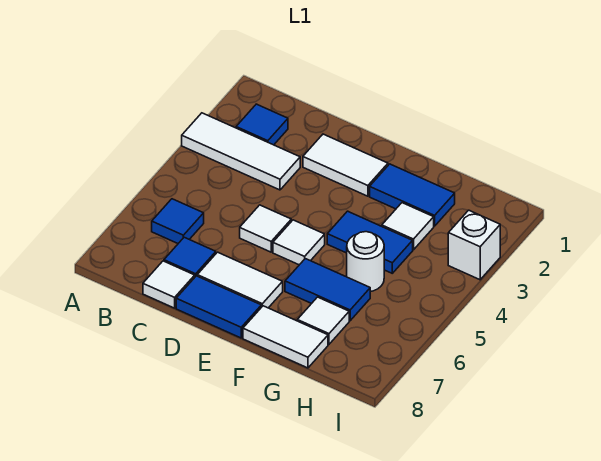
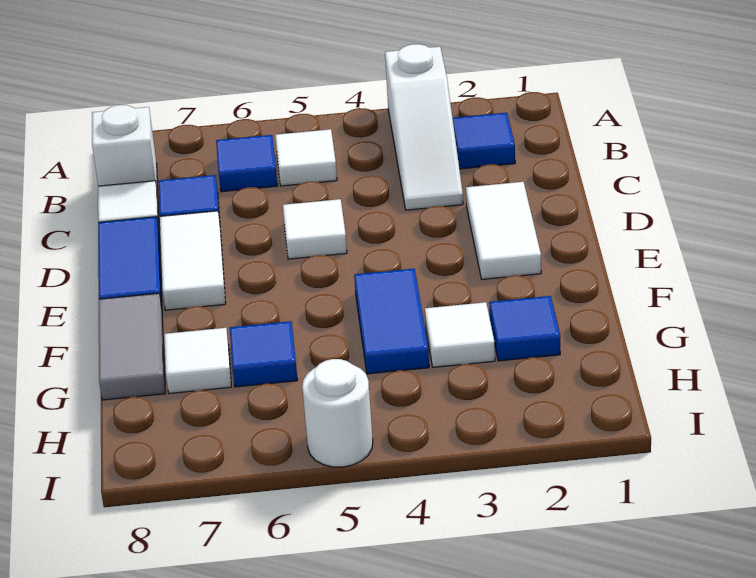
white 1x3 tile [182,113,300,190] -> white 1x3 slope [385,44,463,210]
white 1x1 tile [273,220,325,265] -> white 1x1 tile moved to [275,129,337,186]
blue 1x2 tile [370,164,455,226] -> blue 1x1 tile [489,296,560,361]
blue 1x2 tile [285,259,370,321] -> blue 1x1 tile [230,321,298,387]
white 1x2 tile [243,306,328,368] -> grey 1x2 tile [99,293,165,400]
white 1x1 round brick [347,232,384,292] -> white 1x1 round brick moved to [302,359,373,467]
white 1x1 brick [448,210,500,280] -> white 1x1 brick moved to [92,105,158,195]

